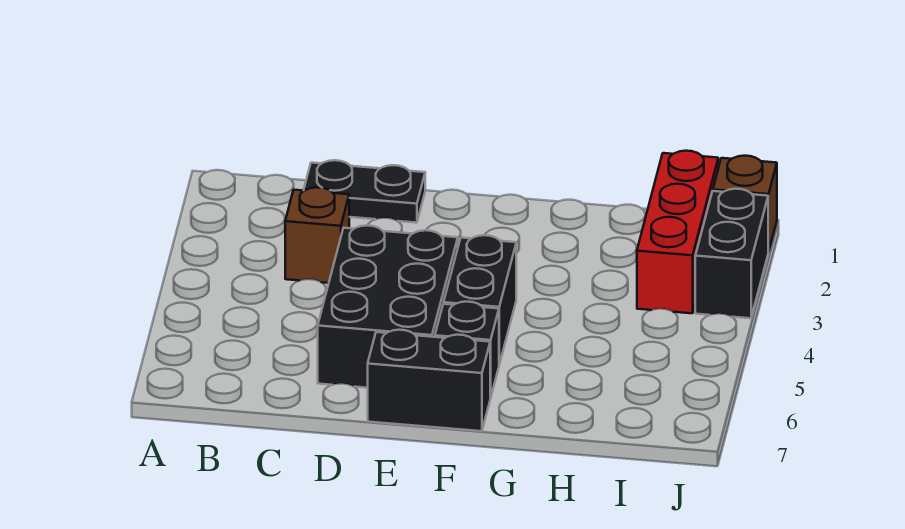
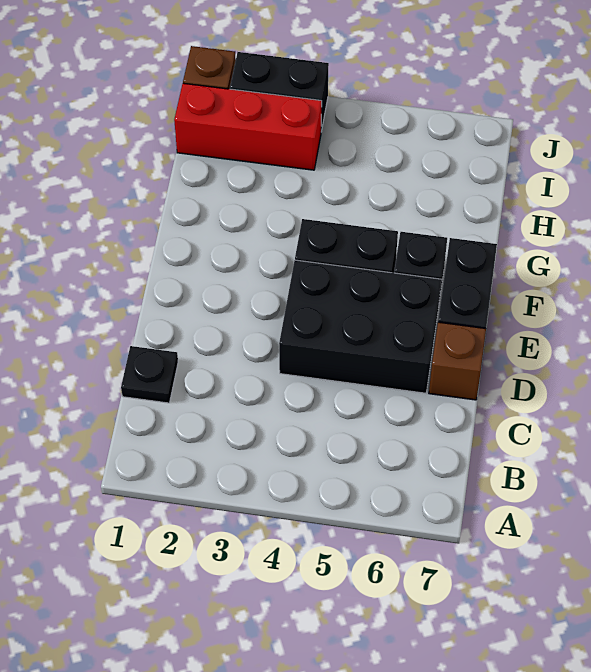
black 1x2 plate [304,160,425,223] -> black 1x1 plate [121,346,178,403]
brown 1x1 brick [285,187,349,283] -> brown 1x1 brick moved to [429,322,486,400]

